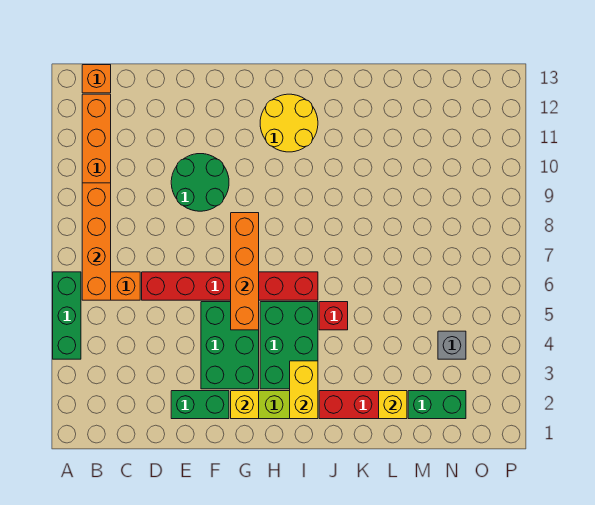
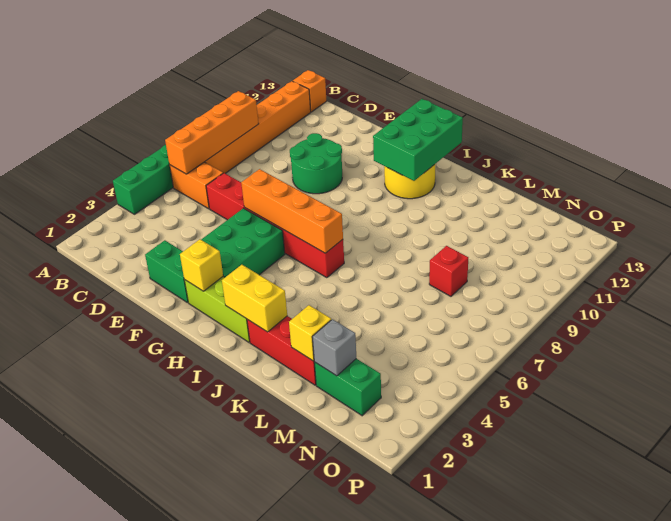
orange 1x4 brick [231,213,259,330] -> orange 1x4 brick turned to [241,169,343,253]
green 2x3 brick [260,302,318,389] -> green 2x3 brick moved to [373,99,463,181]
yellow 1x2 brick [290,361,318,419] -> yellow 1x2 brick turned to [222,265,287,332]
red 1x1 brick [319,302,348,330] -> red 1x1 brick moved to [429,246,468,296]
grey 1x1 brick [438,331,466,359] -> grey 1x1 brick moved to [312,319,356,376]

